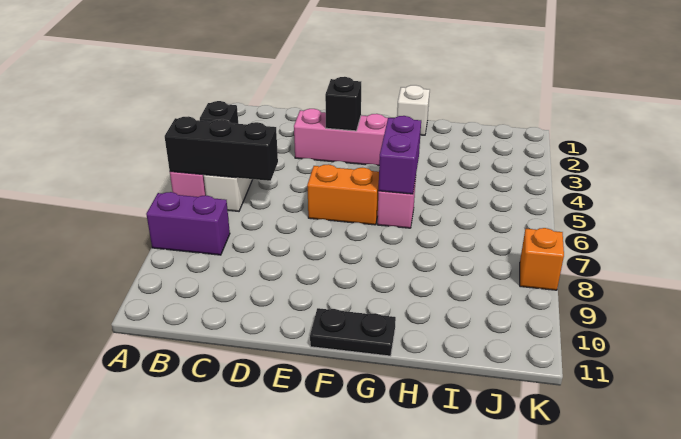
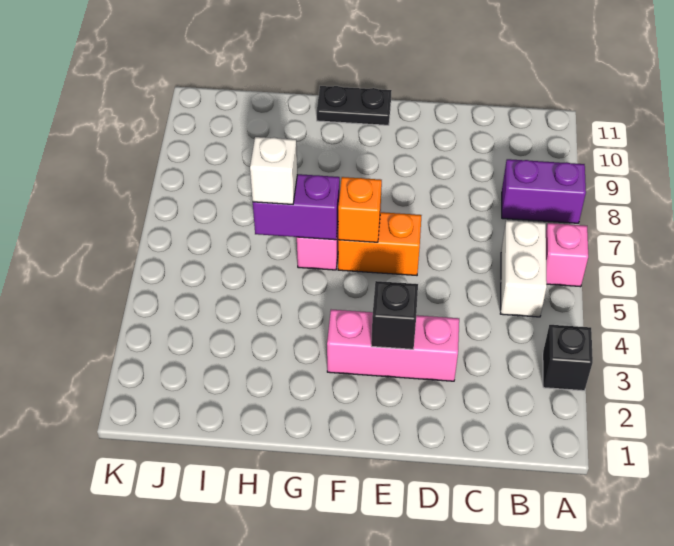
black 1x3 brick [165,116,278,181] -> none
white 1x1 brick [397,85,430,135] -> white 1x1 brick moved to [250,137,297,204]
purple 1x2 brick [379,116,421,194] -> purple 1x2 brick turned to [253,174,340,240]
orange 1x1 brick [520,228,564,290] -> orange 1x1 brick moved to [338,177,382,242]

